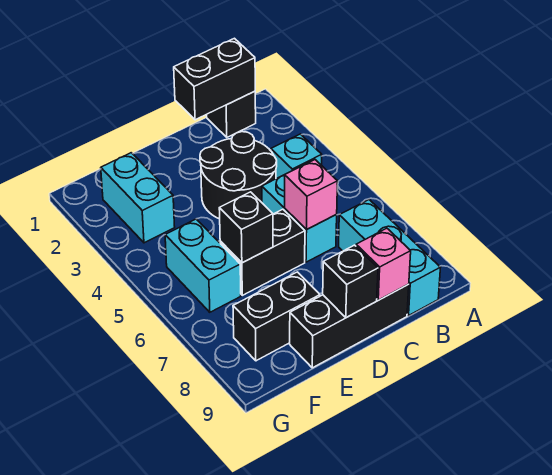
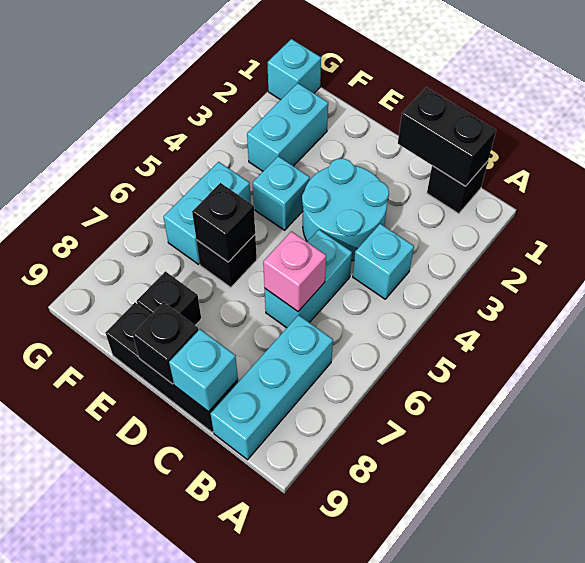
black 2x2 round brick [200,132,277,219] -> cyan 2x2 round brick [302,158,389,261]
pink 1x1 brick [356,228,411,300] -> cyan 1x1 brick [169,329,238,412]
black 1x2 brick [220,209,305,295] -> black 1x1 brick [196,235,257,288]
none -> cyan 1x1 brick [253,156,310,230]
black 1x2 brick [233,272,320,361] -> black 1x1 brick [137,271,201,325]
none -> cyan 1x1 brick [268,39,321,100]

